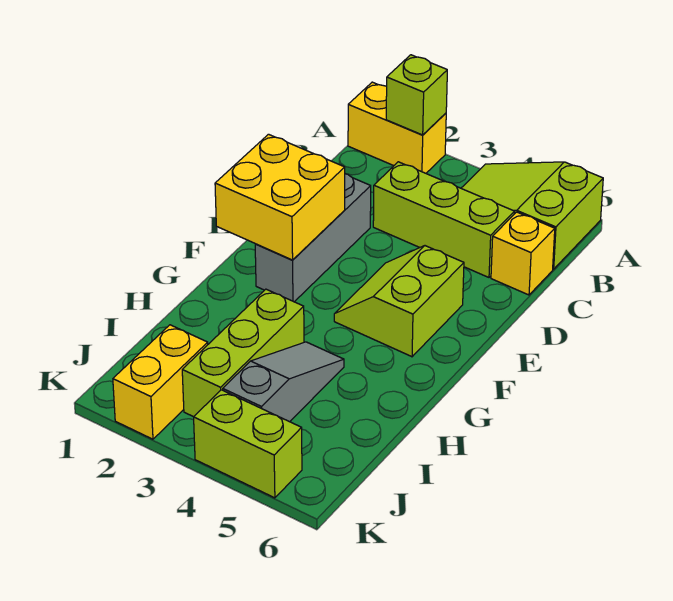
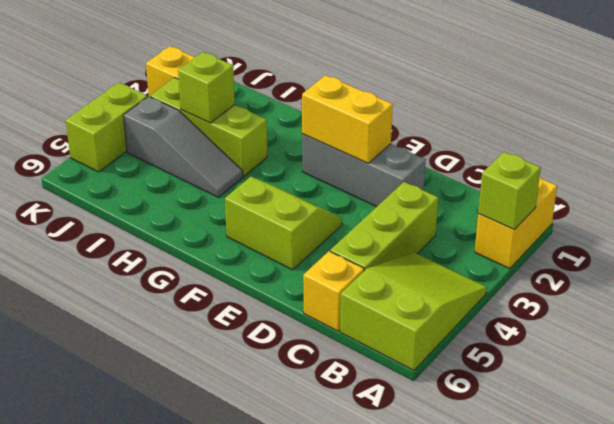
yellow 2x2 brick [215,134,345,260] -> yellow 1x2 brick [302,75,393,163]
none -> lime 1x1 brick [178,52,235,123]

